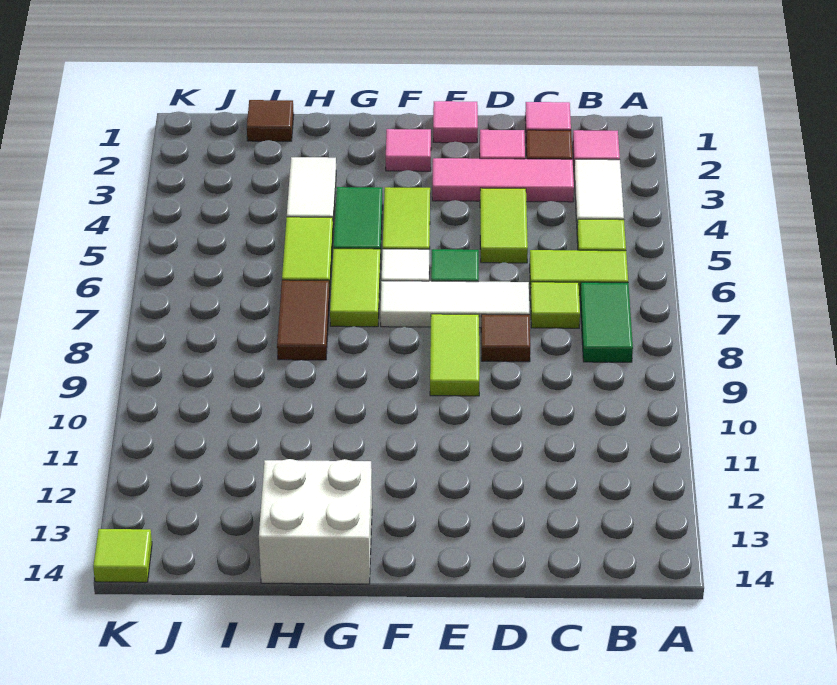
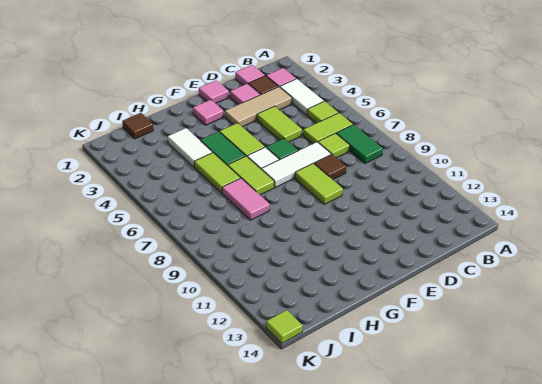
pink 1x3 tile [432,158,574,202] -> tan 1x3 tile [225,87,292,127]
white 2x2 brick [259,459,372,584] -> none
brown 1x2 tile [277,280,330,360] -> pink 1x2 tile [222,178,270,220]

